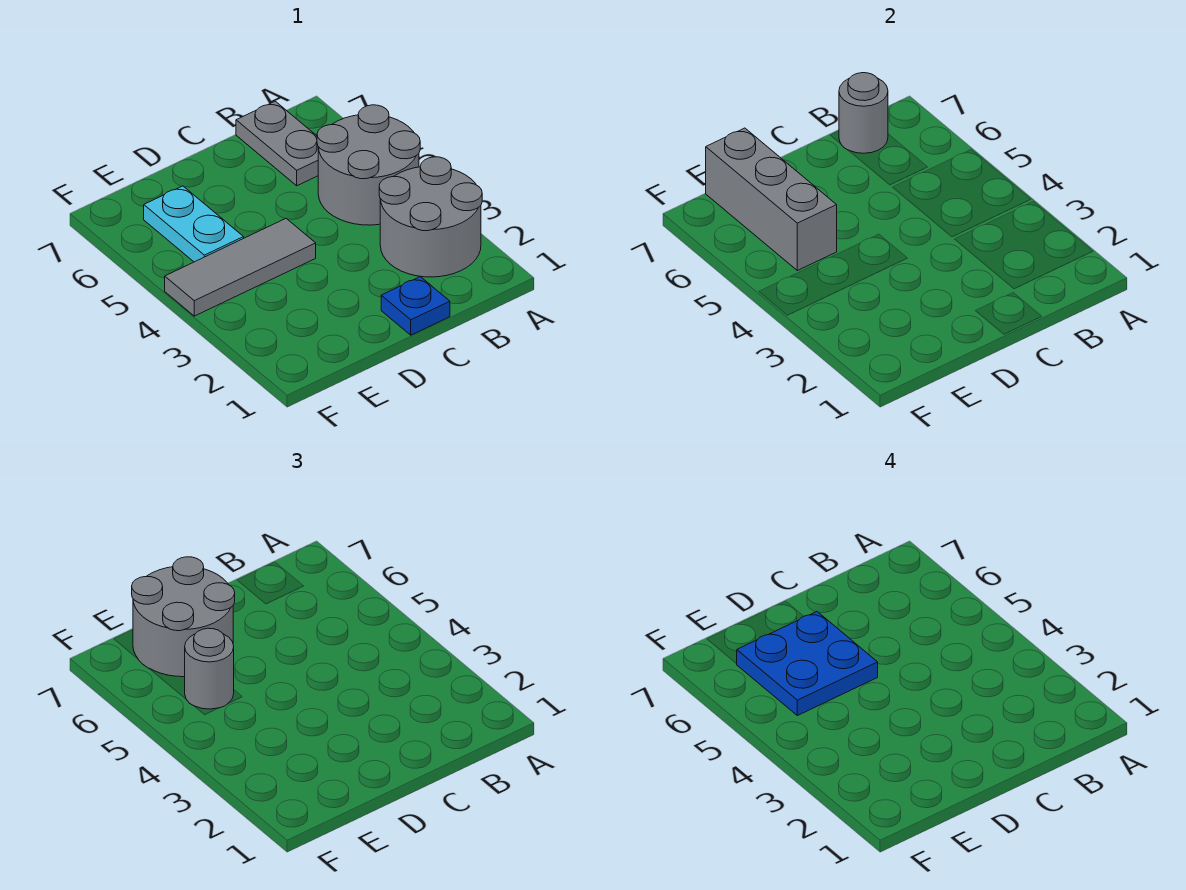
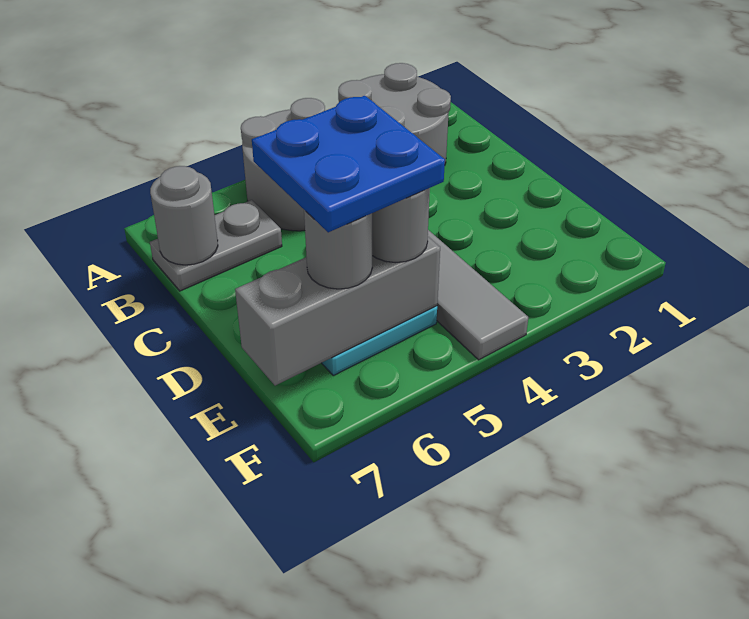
blue 1x1 plate [381,277,450,335] -> none
grey 2x2 round brick [132,557,235,677] -> grey 1x1 round brick [304,210,372,289]

